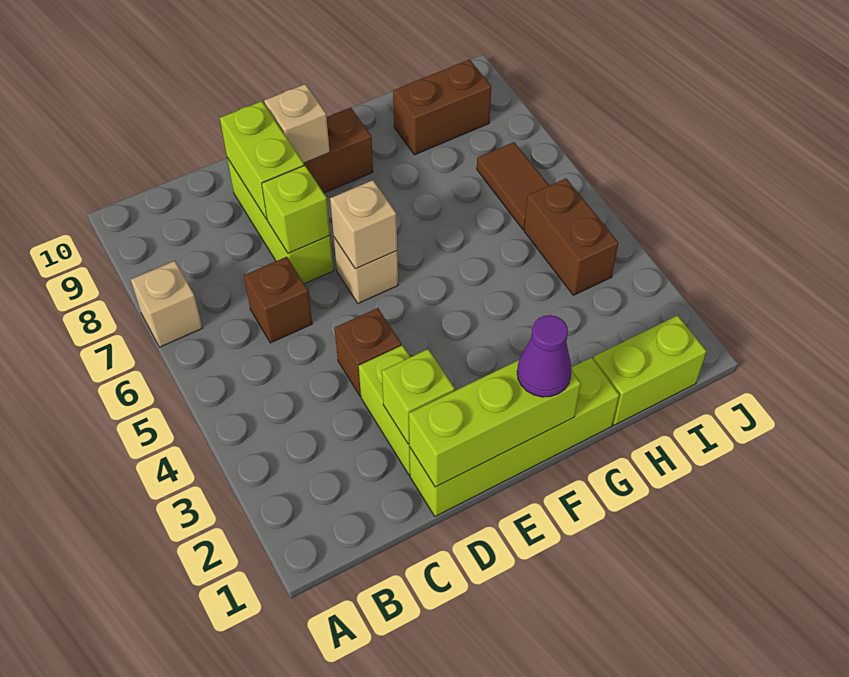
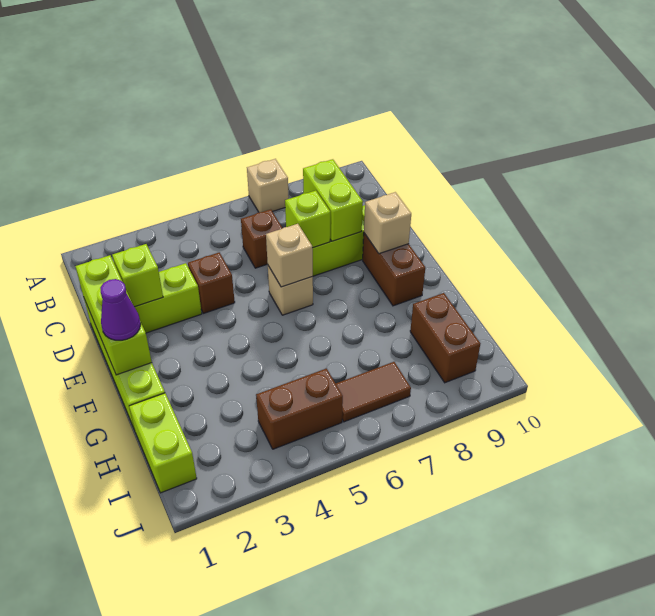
lime 1x2 brick [220,101,304,219] -> lime 1x2 brick turned to [303,159,363,241]

